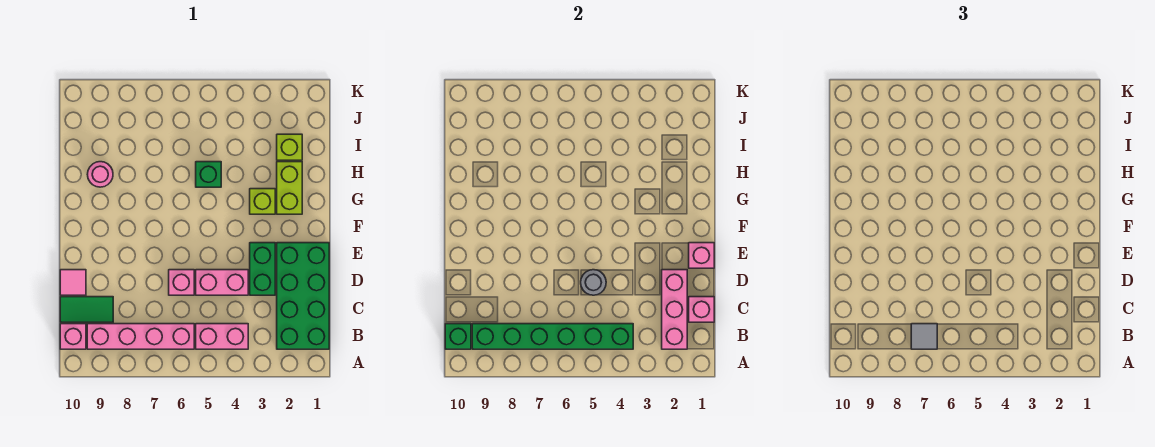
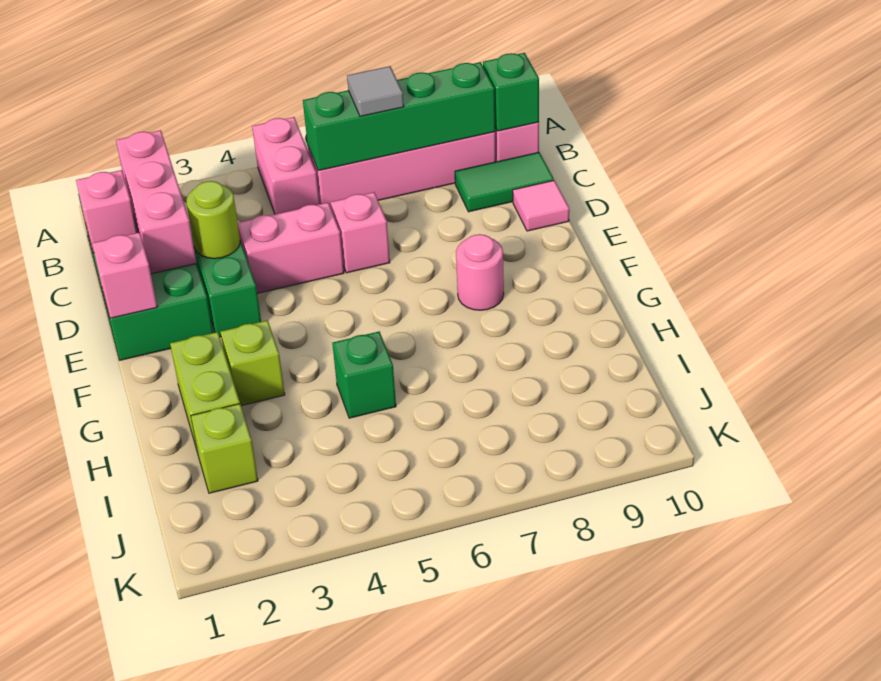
pink 1x2 brick [196,324,248,349] -> pink 1x2 brick turned to [252,117,320,214]
green 1x6 brick [472,324,633,349] -> green 1x4 brick [303,62,495,171]
none -> lime 1x1 round brick [187,181,240,259]
grey 1x1 round brick [581,270,606,295] -> none
pink 1x1 round brick [87,162,113,187] -> pink 1x1 round brick moved to [456,234,504,310]

